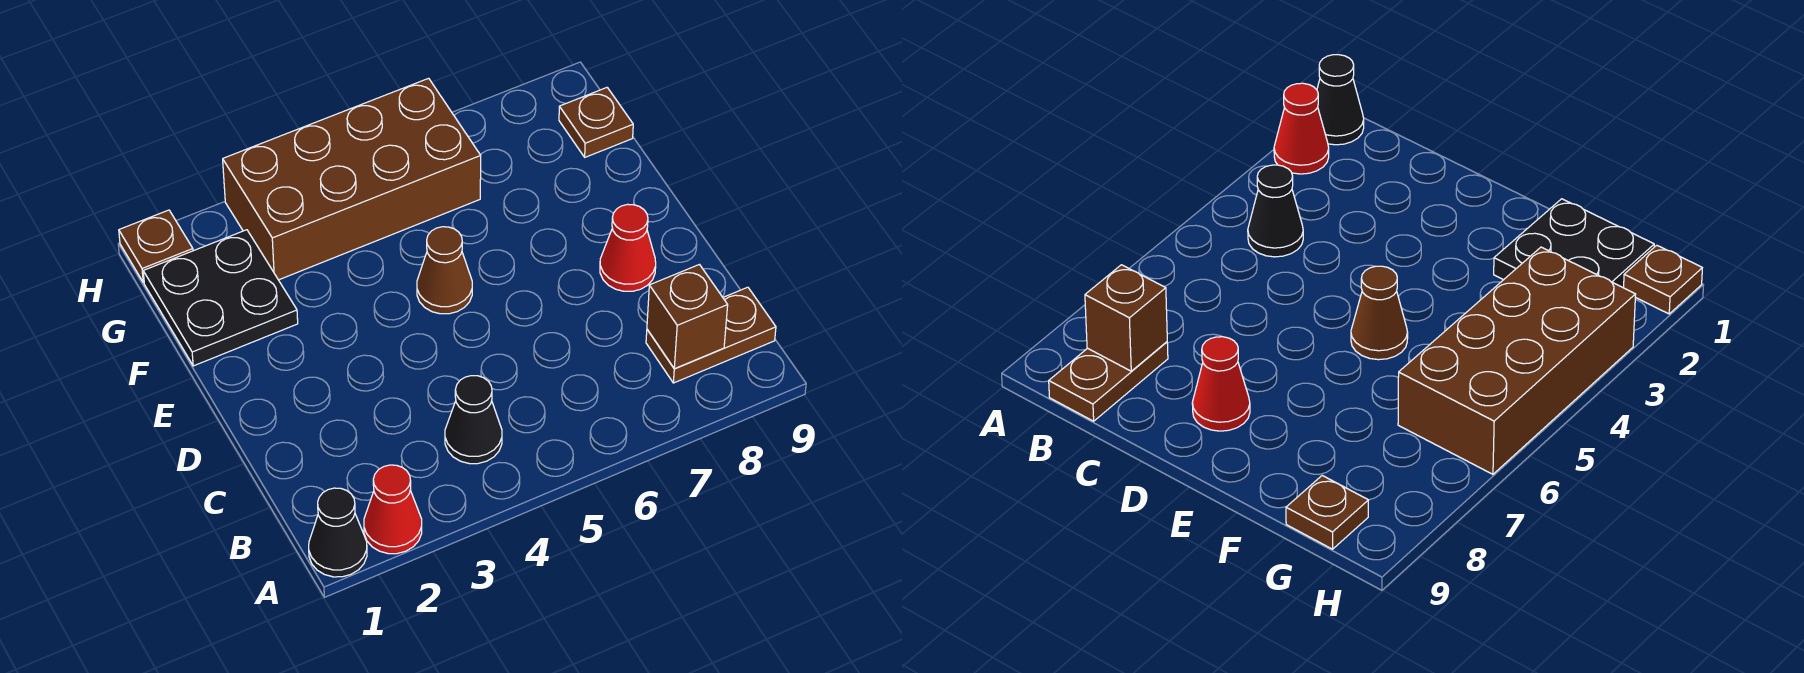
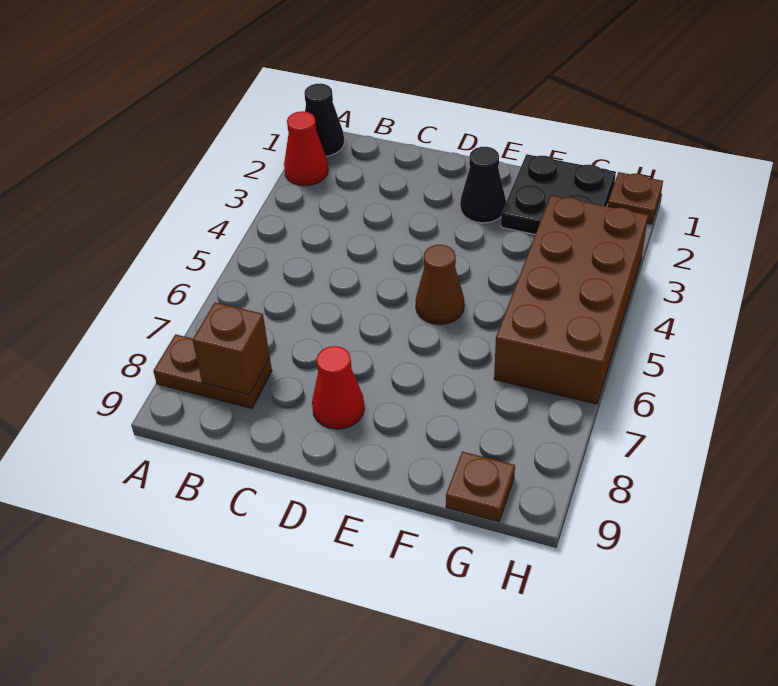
black 1x1 cone [445,376,502,464] -> black 1x1 cone moved to [460,147,506,223]
brown 1x2 plate [646,287,776,383] -> brown 1x2 plate turned to [153,334,272,408]

